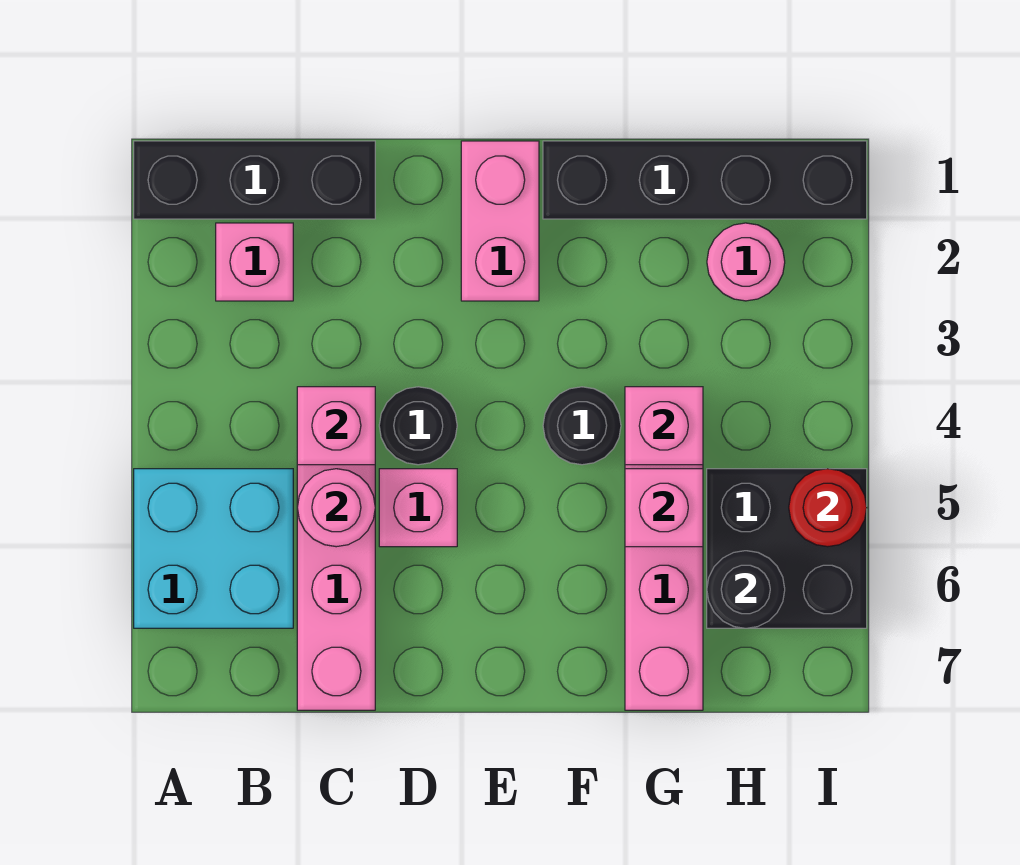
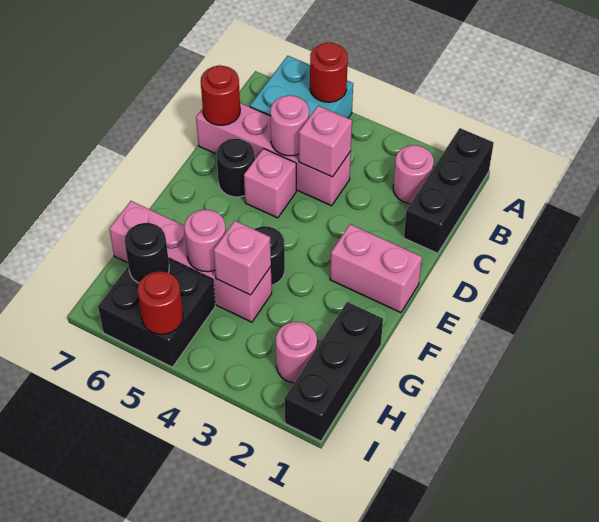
none -> red 1x1 round brick [310,42,348,102]
pink 1x1 brick [216,223,293,301] -> pink 1x1 round brick [393,145,434,204]
none -> red 1x1 round brick [201,65,240,125]
black 1x1 round brick [379,387,457,465] -> black 1x1 round brick moved to [217,139,255,197]
black 1x4 brick [543,141,867,219] -> black 1x3 brick [284,302,383,441]
pink 1x1 brick [625,469,703,547] -> pink 1x1 round brick [184,210,226,272]

